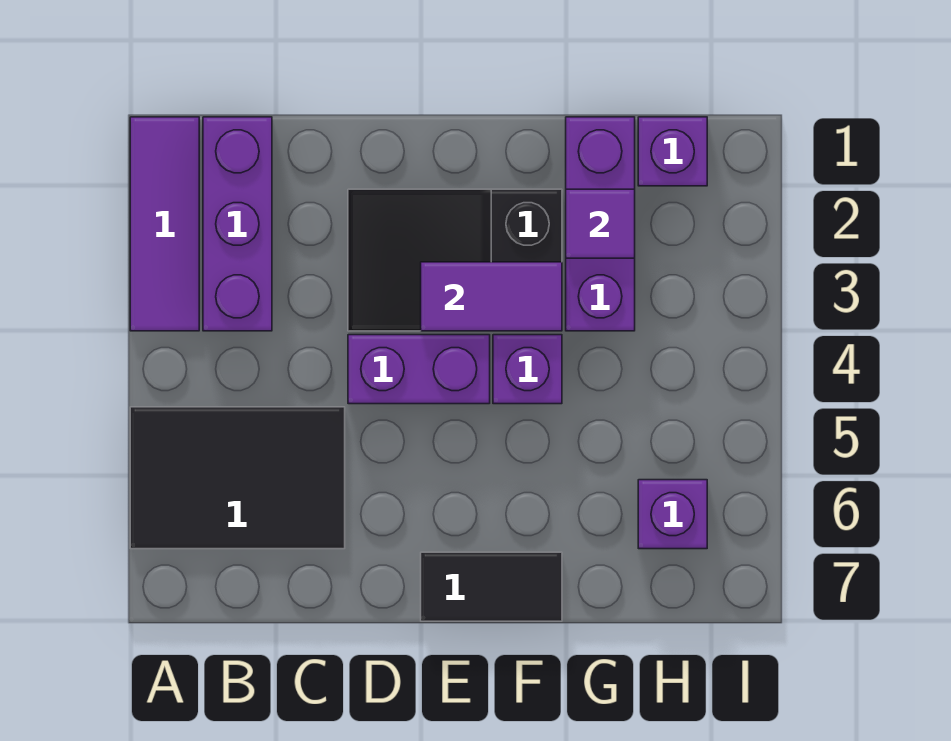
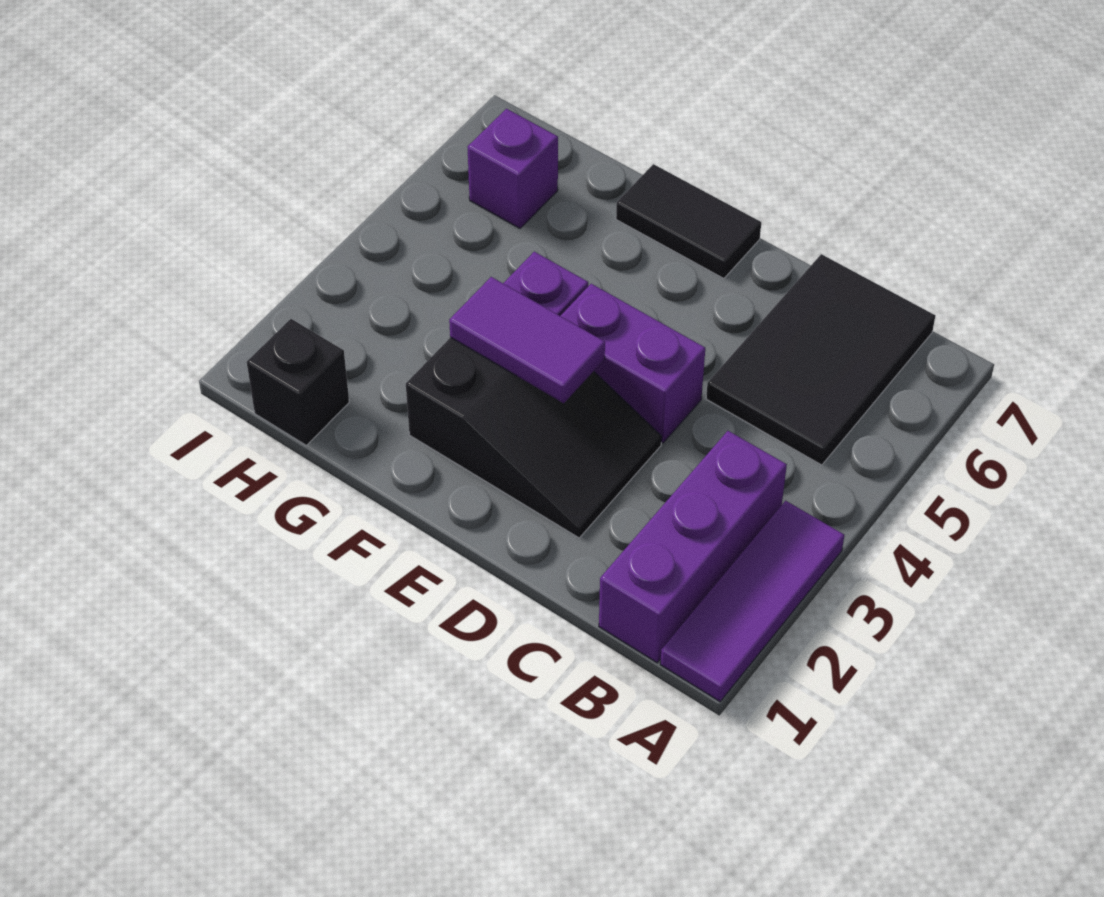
black 2x3 tile [130,407,345,549] -> black 2x3 tile turned to [706,254,936,465]
purple 1x3 brick [566,117,635,331] -> none
purple 1x1 tile [566,189,635,258] -> none
purple 1x1 brick [638,117,707,186] -> black 1x1 brick [247,319,349,446]

